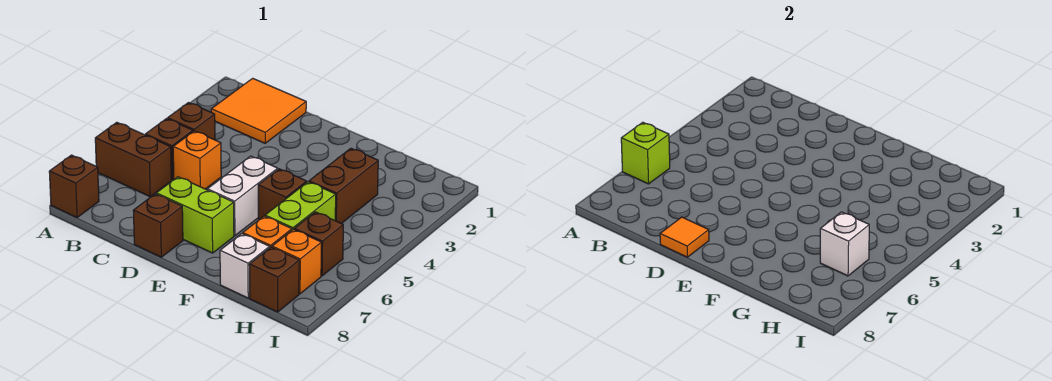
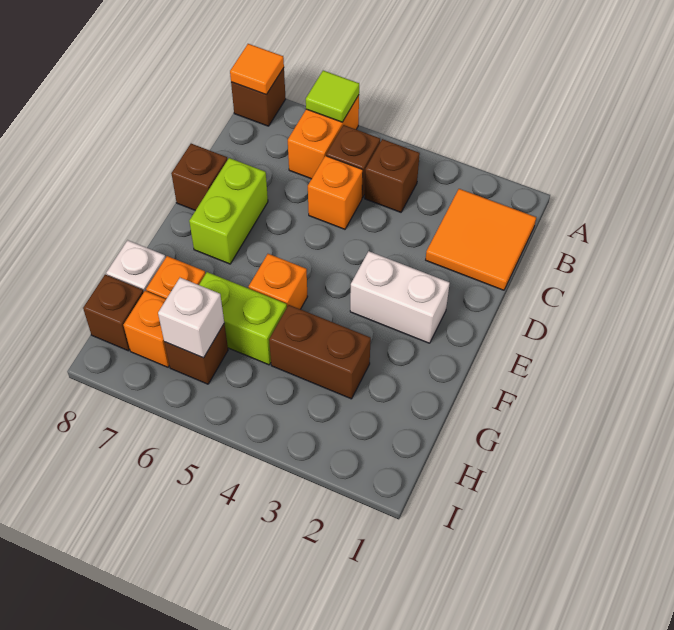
brown 1x2 brick [95,122,171,197] -> orange 1x2 brick [288,95,359,179]
lime 1x1 brick [621,122,670,184] -> lime 1x1 tile [306,71,359,122]
orange 1x1 tile [660,217,709,257] -> orange 1x1 tile moved to [230,44,284,94]
white 1x2 brick [207,156,278,236] -> white 1x2 brick moved to [350,251,450,343]
brown 1x1 brick [258,169,307,219] -> orange 1x1 brick [249,254,308,309]

